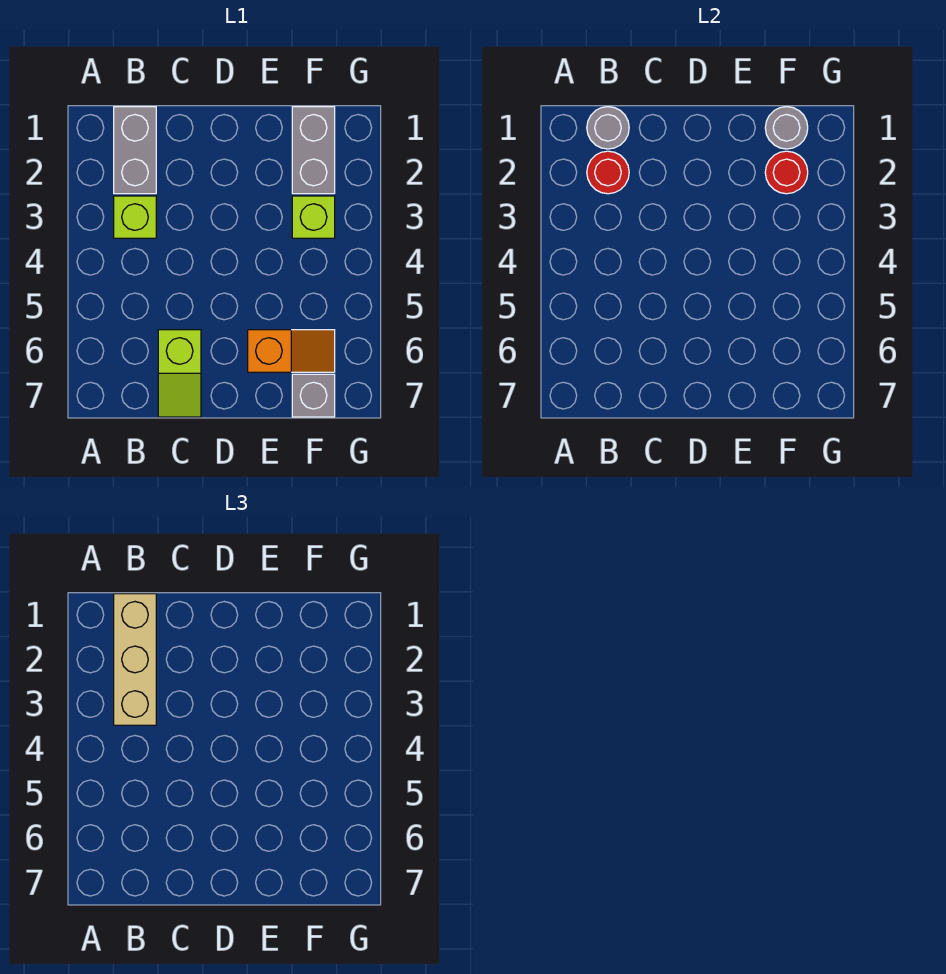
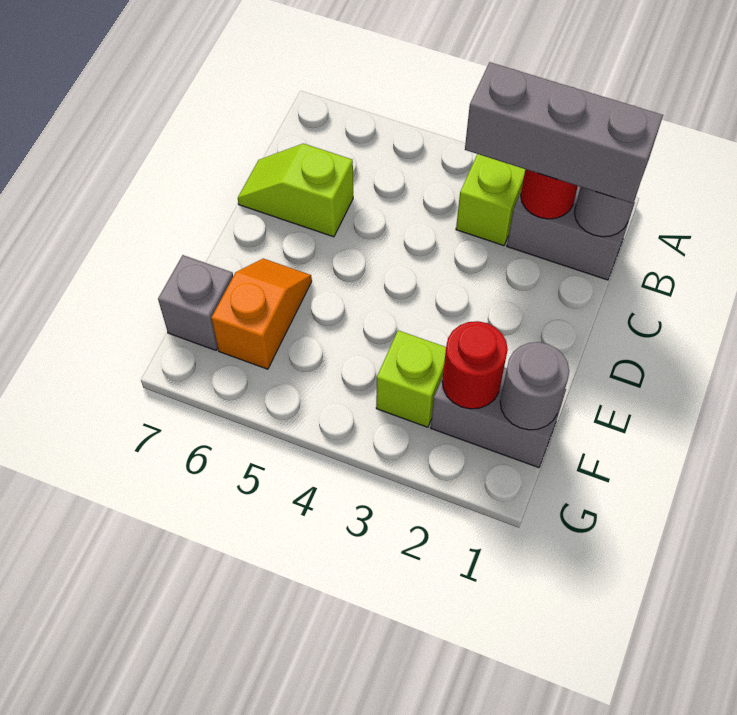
tan 1x3 brick [114,594,156,725] -> grey 1x3 brick [465,62,663,203]
orange 1x2 slope [248,330,335,372] -> orange 1x2 slope turned to [211,259,312,369]

